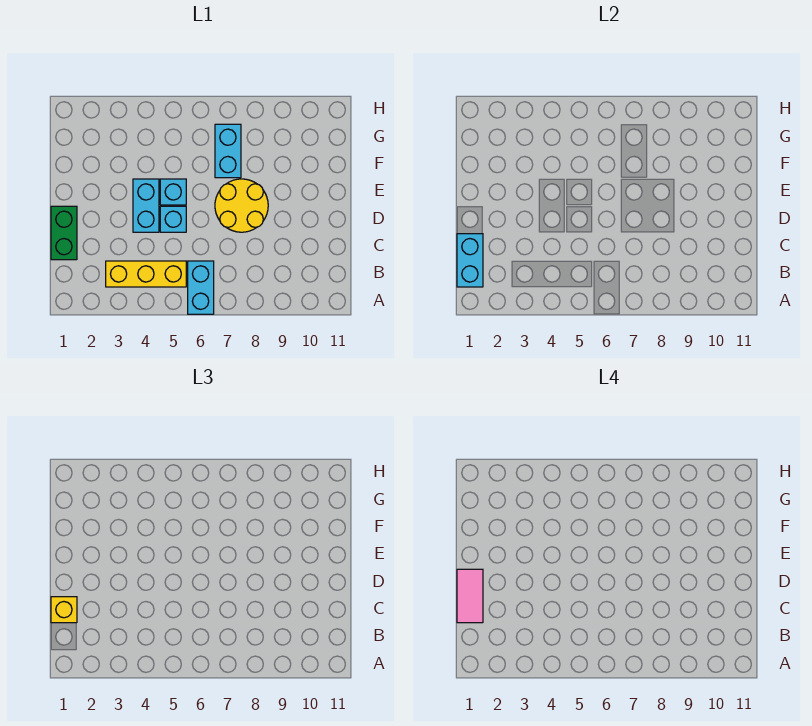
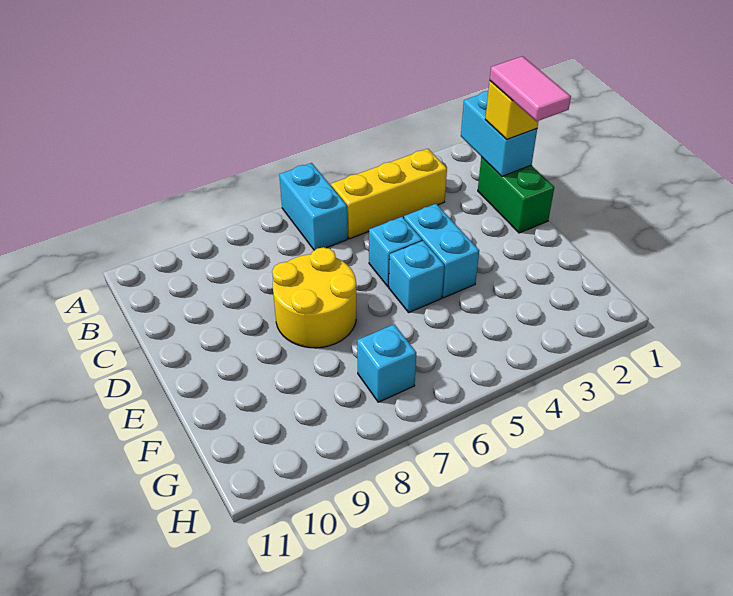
cyan 1x2 brick [215,124,241,178] -> cyan 1x1 brick [357,324,416,402]

